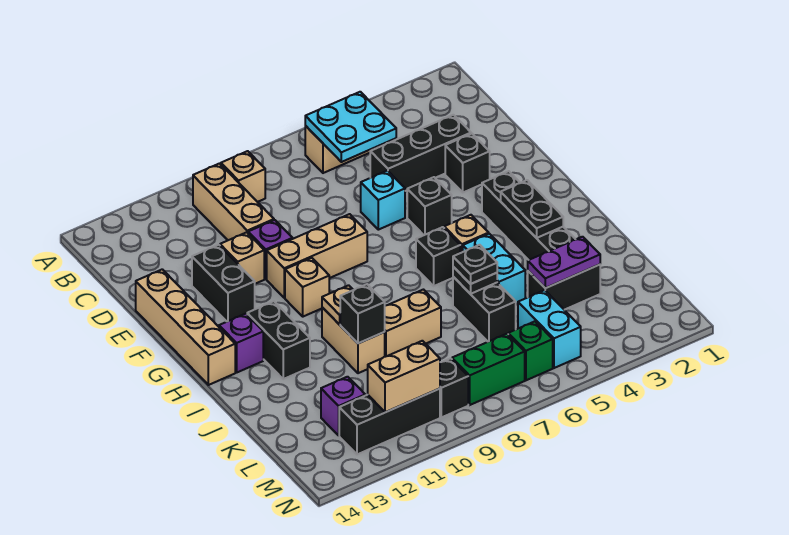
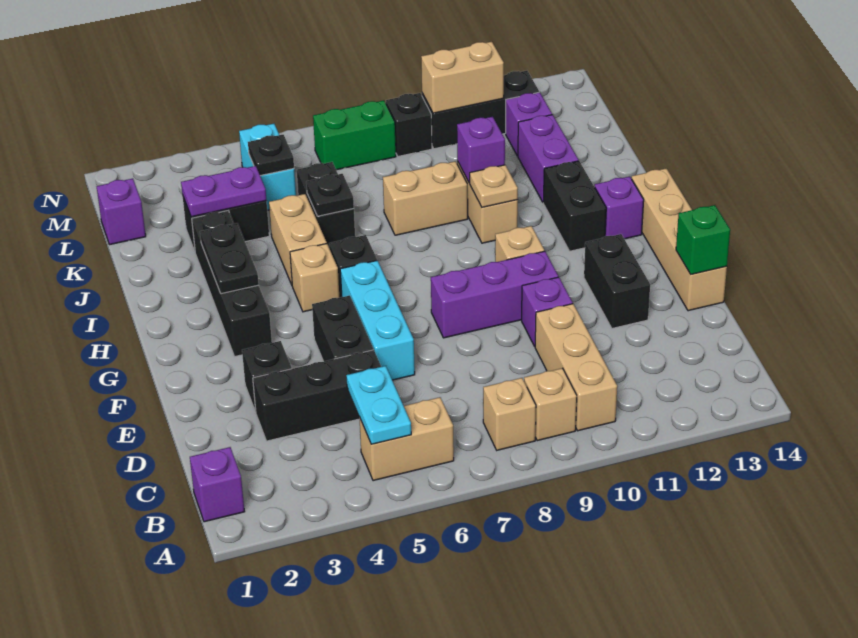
none -> purple 1x1 brick [190,447,245,522]
cyan 2x2 plate [305,92,396,162] -> cyan 1x2 plate [346,366,411,444]
cyan 1x1 brick [361,171,405,230] -> cyan 1x3 brick [340,260,415,380]
tan 1x1 brick [220,232,264,284] -> tan 1x1 brick moved to [483,378,536,450]
black 1x1 brick [407,177,452,235] -> black 1x2 brick [312,295,373,361]
tan 1x3 brick [267,214,367,298] -> purple 1x3 brick [431,251,558,338]
cyan 1x2 brick [463,234,525,304] -> tan 1x2 brick [269,194,327,285]
black 1x1 plate [453,245,497,284] -> black 1x1 plate moved to [248,135,294,176]
black 1x1 brick [340,284,385,343] -> purple 1x1 brick [457,117,505,183]
none -> purple 1x2 brick [518,115,579,202]
none -> purple 1x1 brick [97,179,146,245]
green 1x1 brick [508,321,553,380] -> green 1x1 brick moved to [676,205,730,274]

